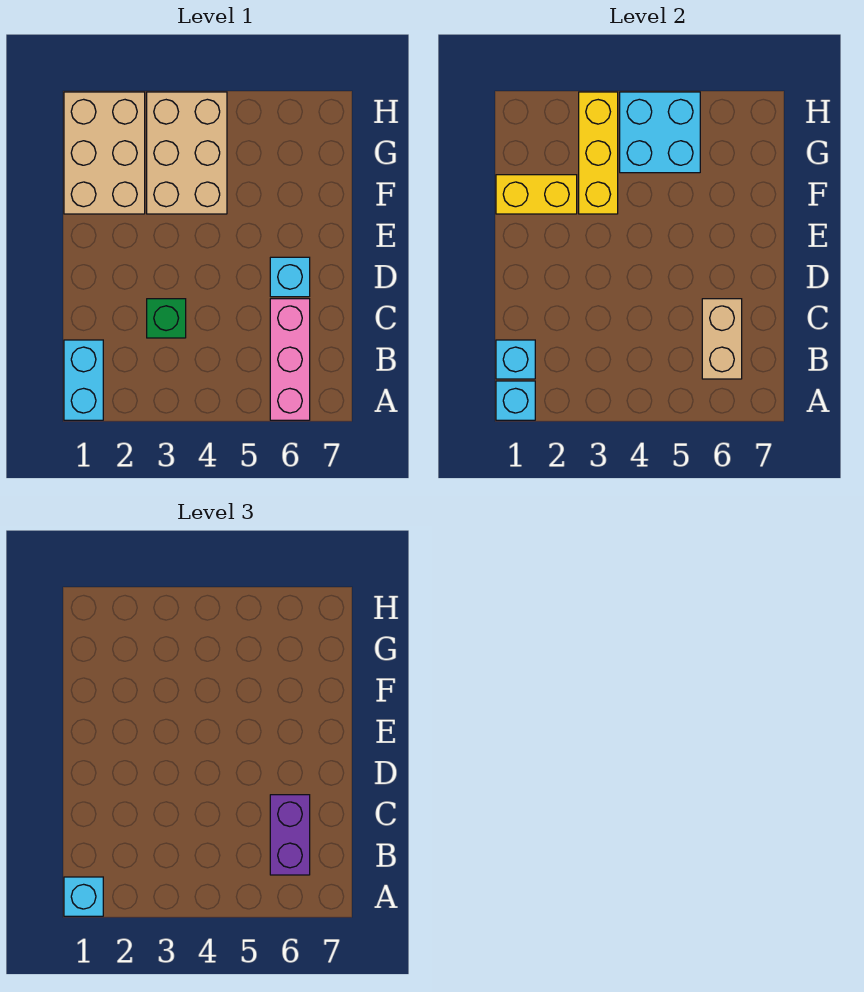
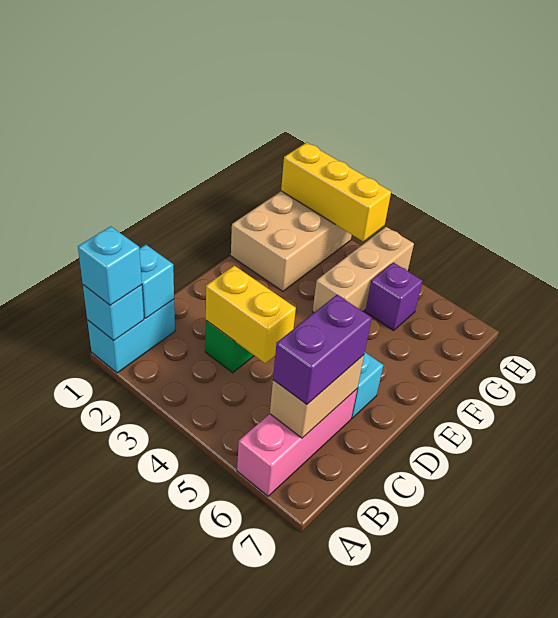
yellow 1x2 brick [496,175,577,214] -> yellow 1x2 brick moved to [206,266,296,363]
tan 2x3 brick [147,92,227,214] -> tan 1x3 brick [312,227,414,312]
yellow 1x3 brick [579,92,618,214] -> yellow 1x3 brick turned to [281,143,391,241]
cyan 2x2 brick [620,92,700,173] -> none
none -> purple 1x1 brick [365,263,423,330]

